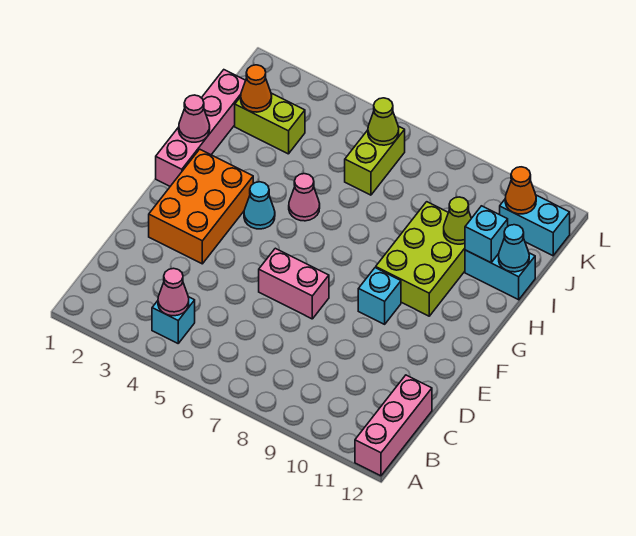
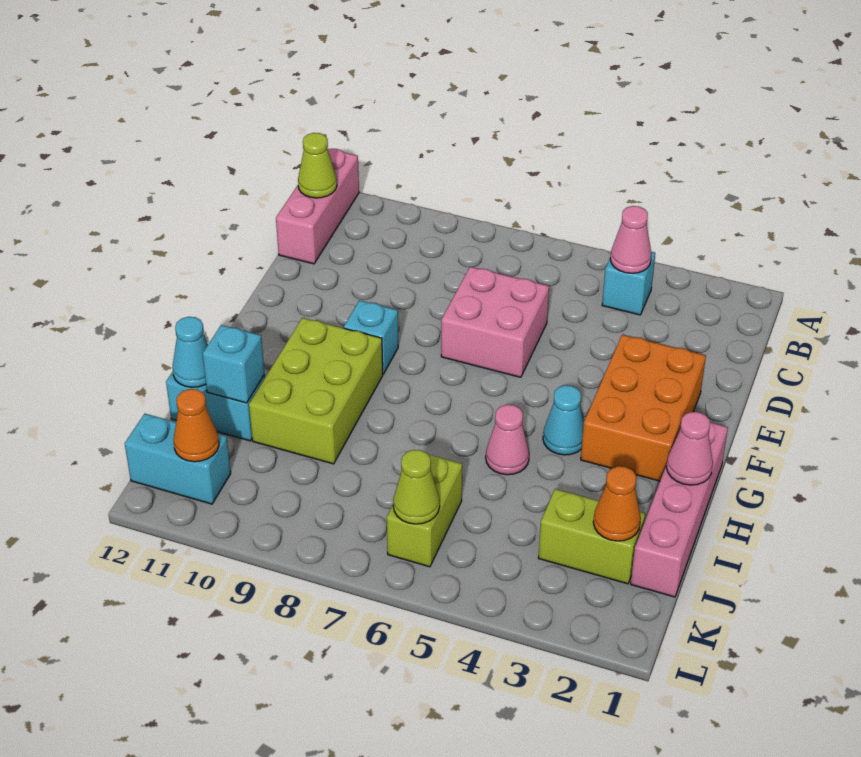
pink 1x2 brick [259,248,329,319] -> pink 2x2 brick [441,267,549,377]
lime 1x1 cone [444,197,471,244] -> lime 1x1 cone moved to [298,133,337,198]

